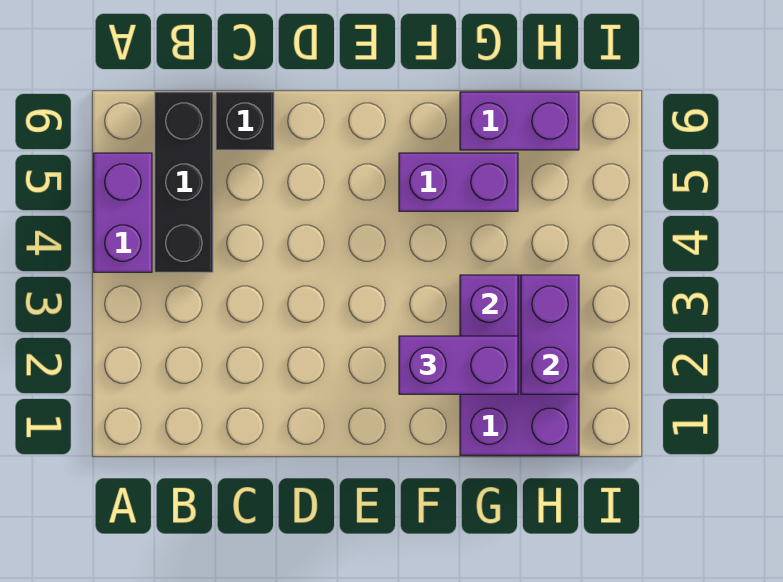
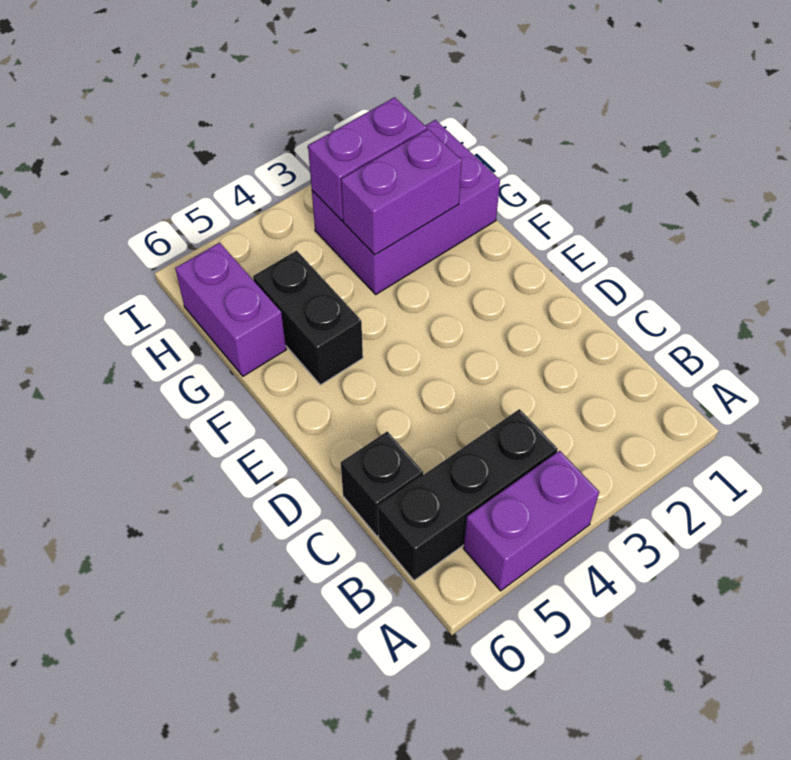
purple 1x2 brick [399,336,518,394] -> none
purple 1x2 brick [399,153,518,211] -> black 1x2 brick [253,251,363,385]

